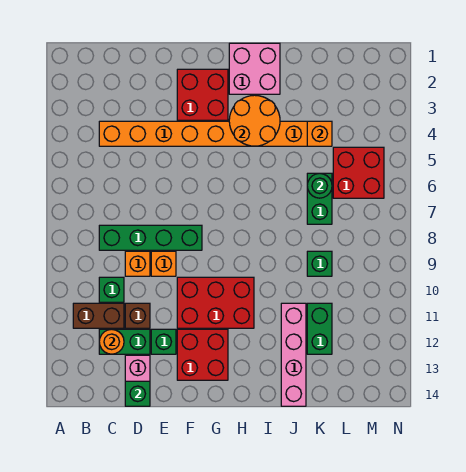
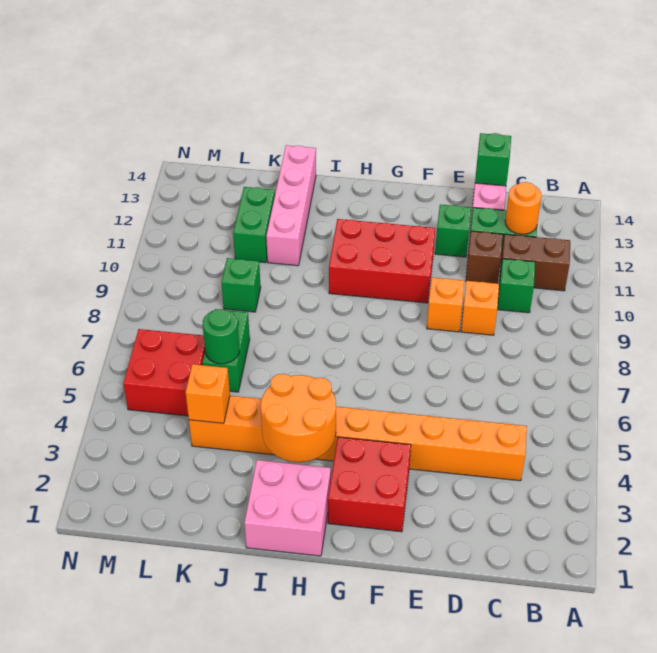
green 1x4 brick [99,225,202,250] -> none
red 2x2 brick [177,329,228,380] -> none

